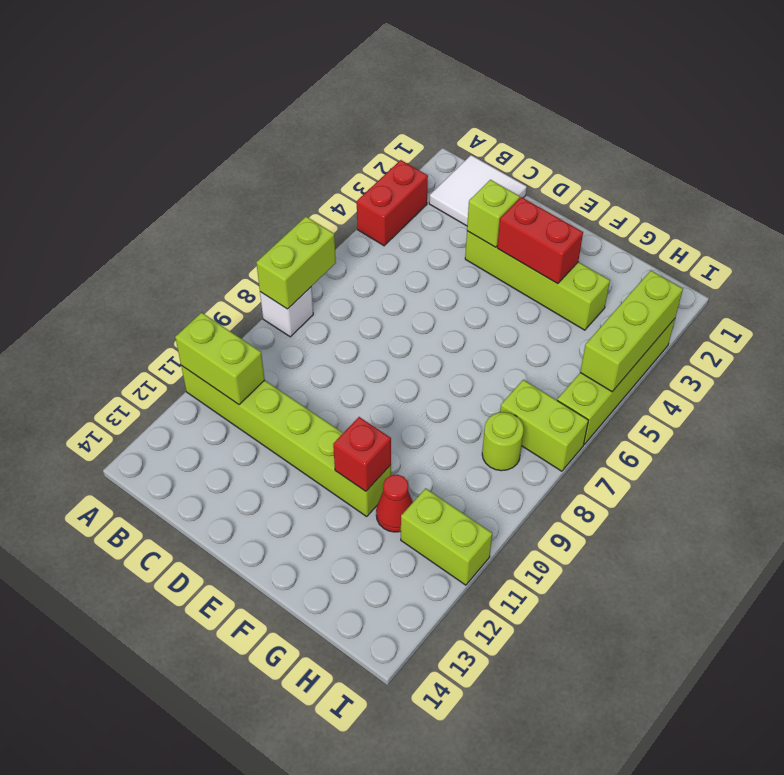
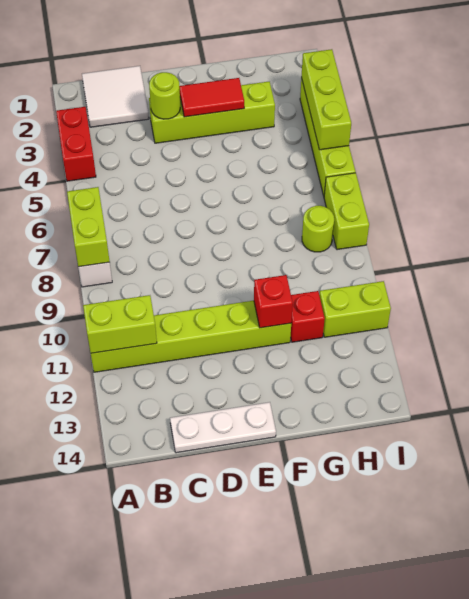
none -> white 1x3 plate [170,402,276,453]
lime 1x1 brick [467,180,520,247] -> lime 1x1 round brick [149,72,180,119]
red 1x2 brick [497,197,583,284] -> red 1x2 tile [179,78,244,117]
red 1x1 cone [376,475,413,532] -> red 1x1 brick [291,291,325,342]
lime 1x2 brick [500,380,588,471] -> lime 1x2 brick turned to [324,173,369,250]

